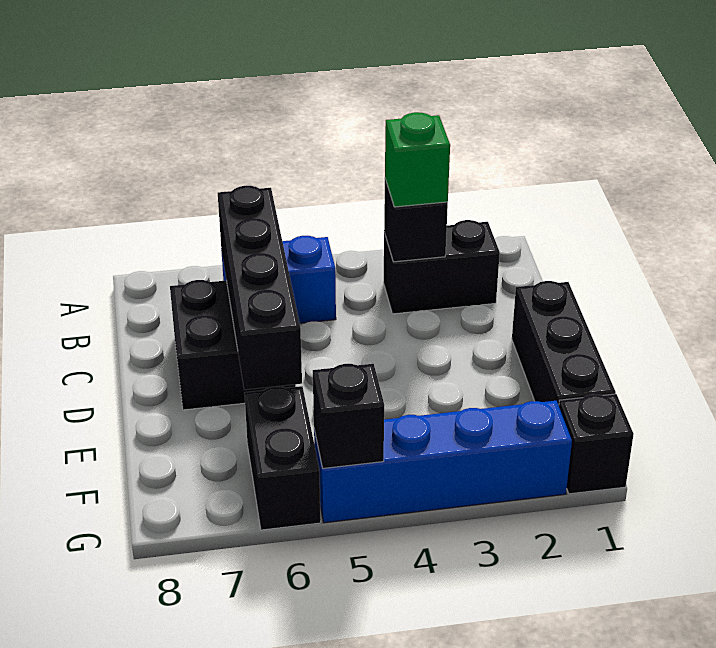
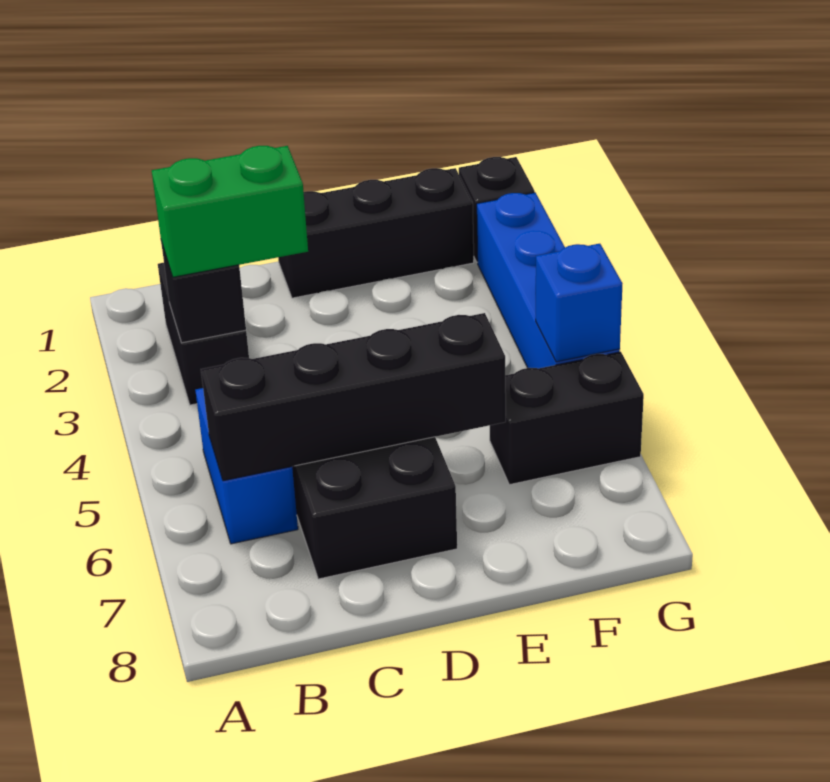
green 1x1 brick [385,112,450,207] -> green 1x2 brick [152,146,308,277]
black 1x1 brick [313,364,384,468] -> blue 1x1 brick [535,244,623,362]

